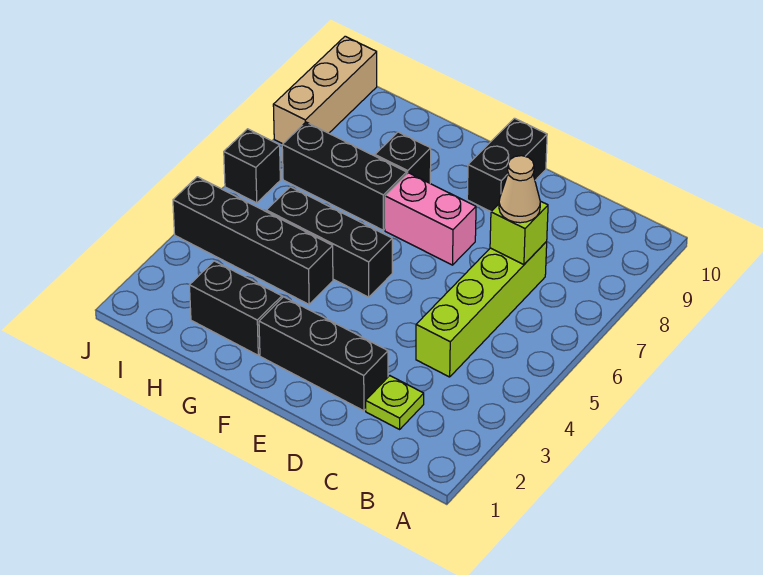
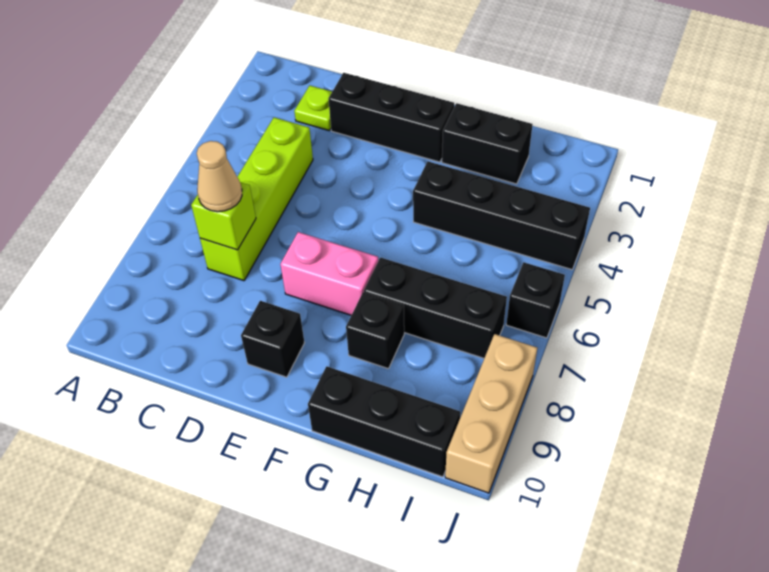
black 1x2 brick [467,118,547,211] -> black 1x1 brick [241,301,305,377]
black 1x3 brick [266,187,392,297] -> black 1x3 brick moved to [308,366,460,477]

